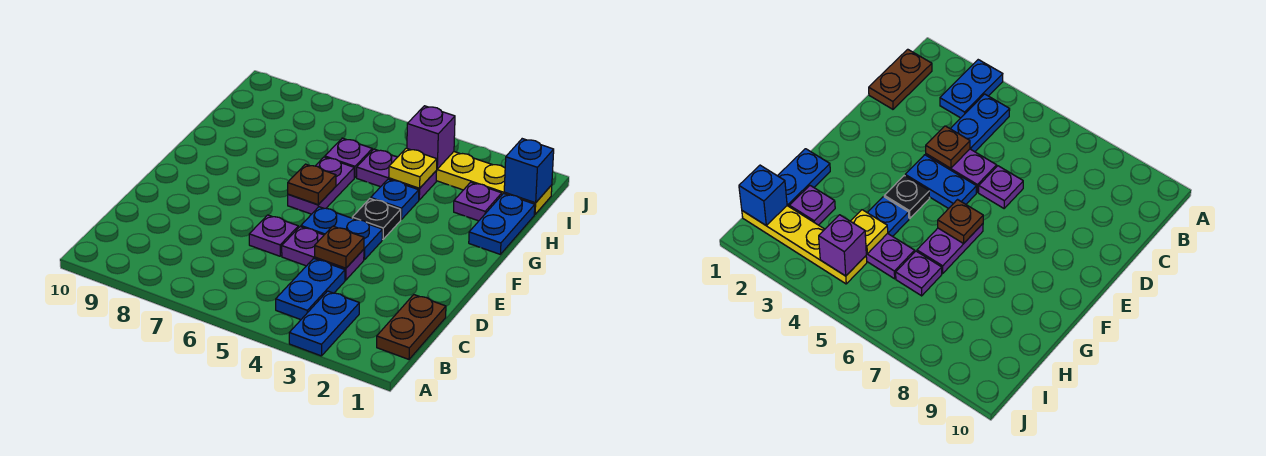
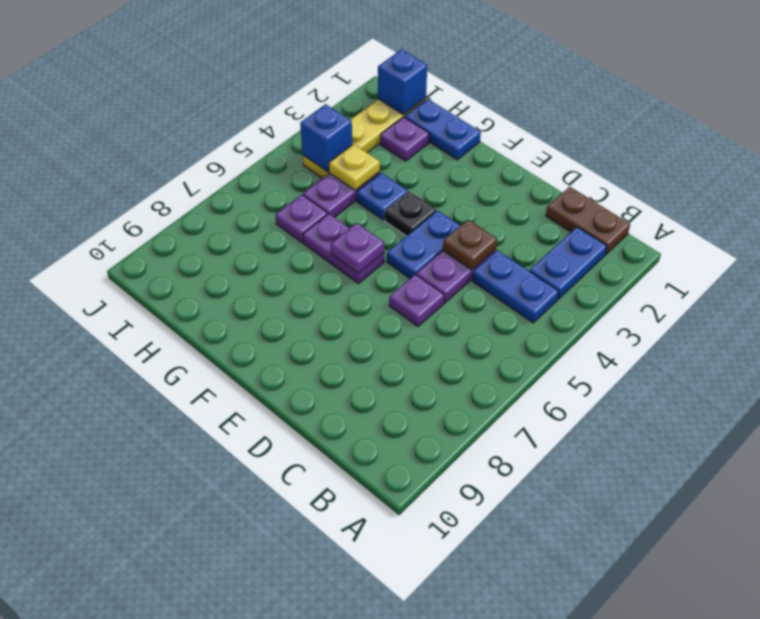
blue 1x2 plate [289,291,359,356] -> blue 1x2 plate turned to [530,227,607,299]
brown 1x1 plate [288,164,336,205] -> purple 1x1 plate [330,223,384,273]
purple 1x1 brick [407,106,455,169] -> blue 1x1 brick [300,104,352,172]

